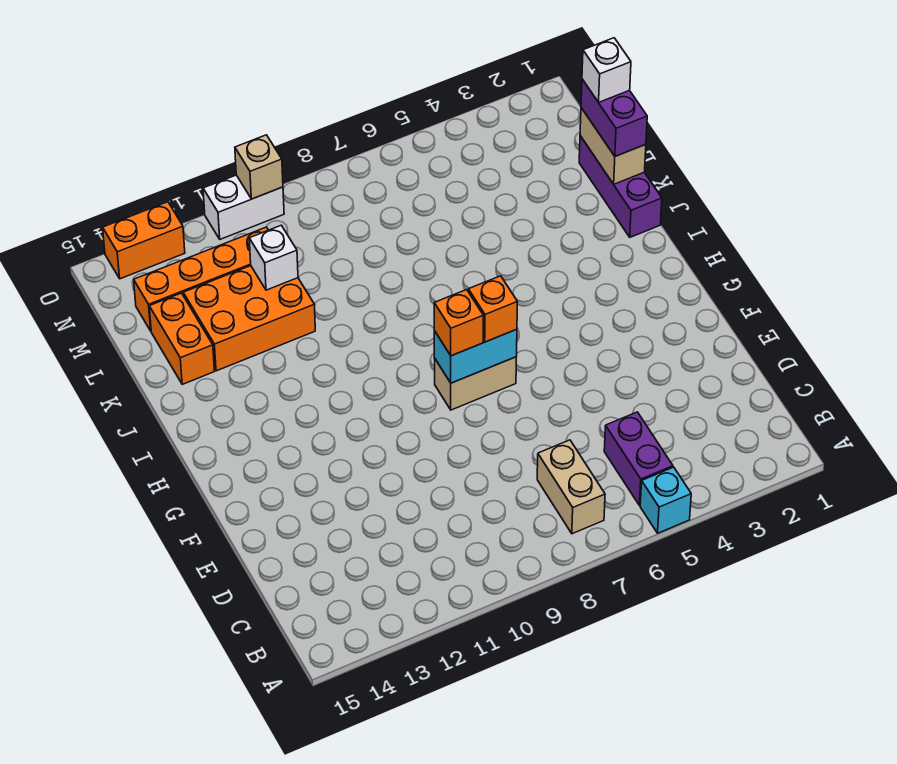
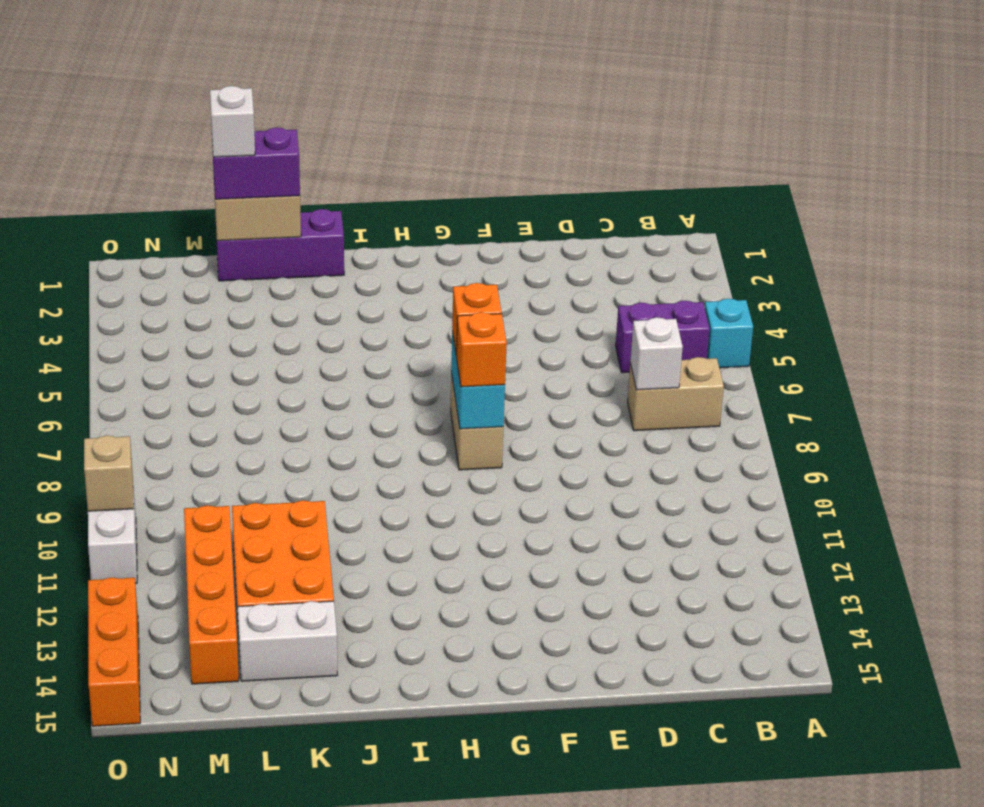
orange 1x2 brick [149,293,214,384] -> white 1x2 brick [238,601,338,681]
white 1x1 brick [249,225,298,290] -> white 1x1 brick moved to [630,317,683,390]
orange 1x2 brick [103,202,185,279] -> orange 1x3 brick [88,577,140,726]

